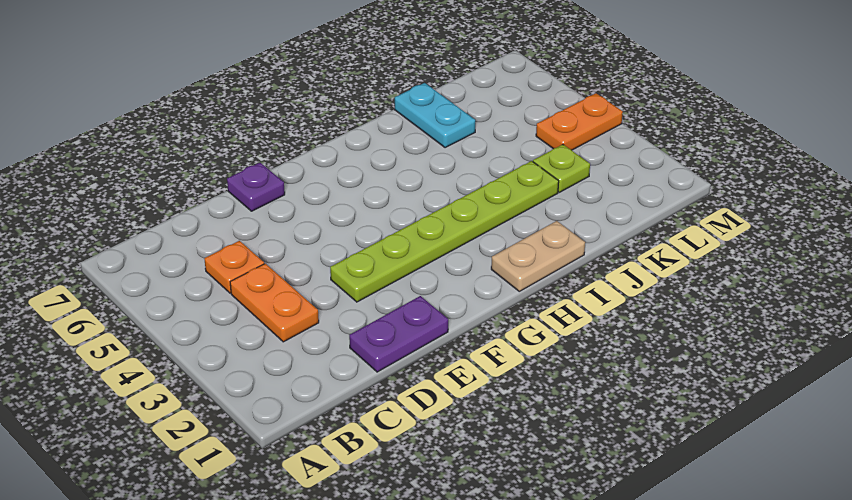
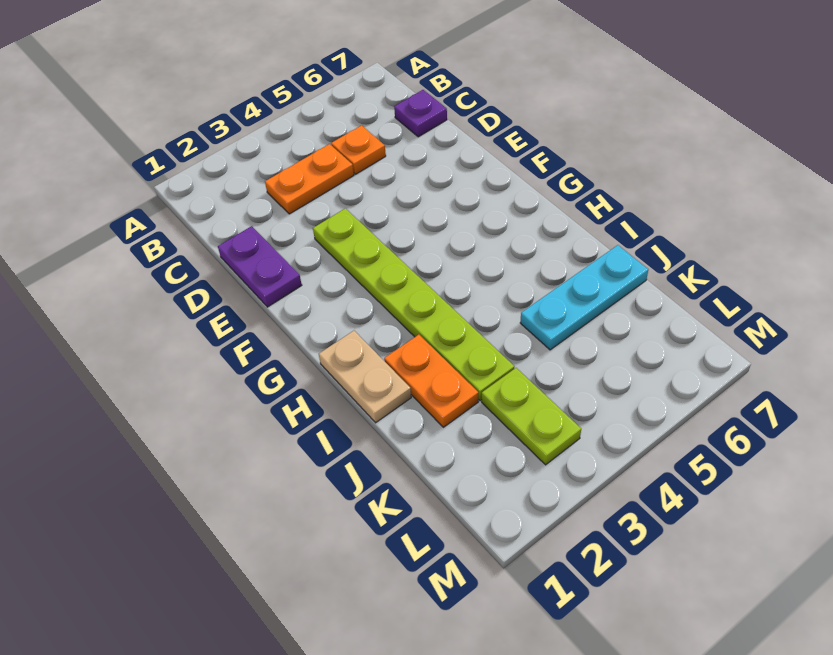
purple 1x1 plate [227,163,285,211] -> purple 1x1 plate moved to [394,90,447,137]
cyan 1x2 plate [395,83,475,148] -> cyan 1x3 plate [520,245,648,350]
lime 1x1 plate [533,145,590,192] -> lime 1x2 plate [482,368,581,465]
orange 1x2 plate [536,93,623,150] -> orange 1x2 plate moved to [384,335,478,427]

